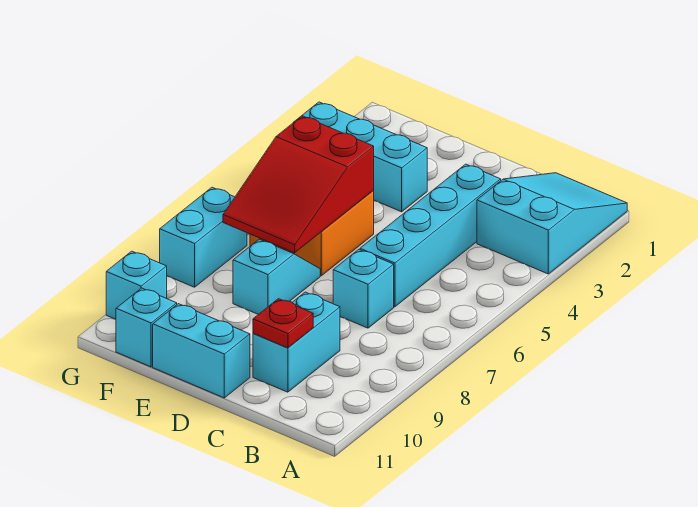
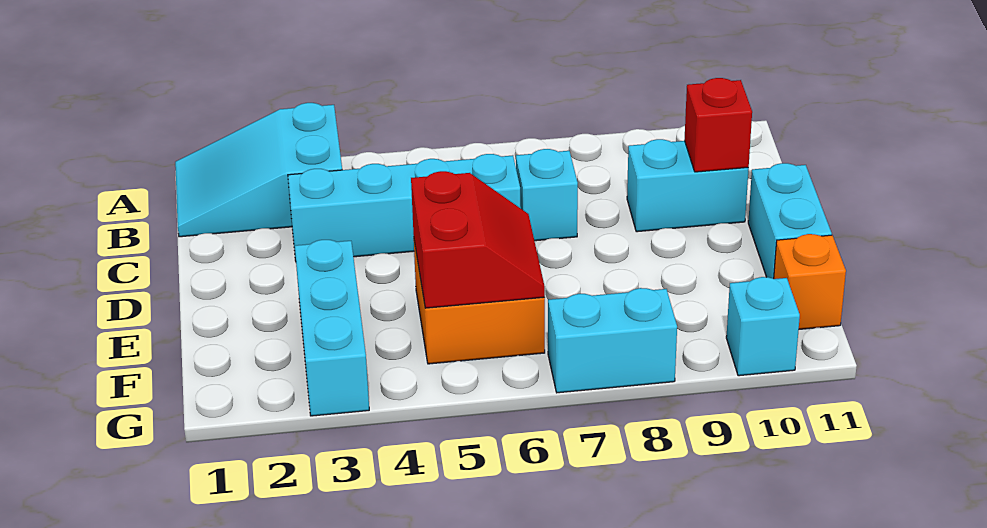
red 1x1 plate [253,299,313,348] -> red 1x1 brick [684,78,752,172]
red 2x3 slope [223,116,374,253] -> red 2x2 slope [411,171,545,308]
cyan 1x2 slope [233,239,320,314] -> none
cyan 1x1 brick [116,288,177,367] -> orange 1x1 brick [774,234,846,329]

